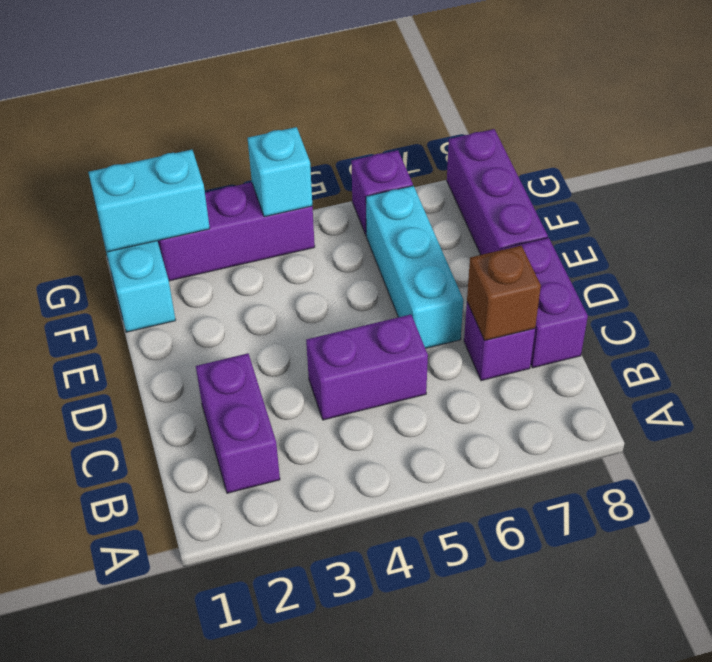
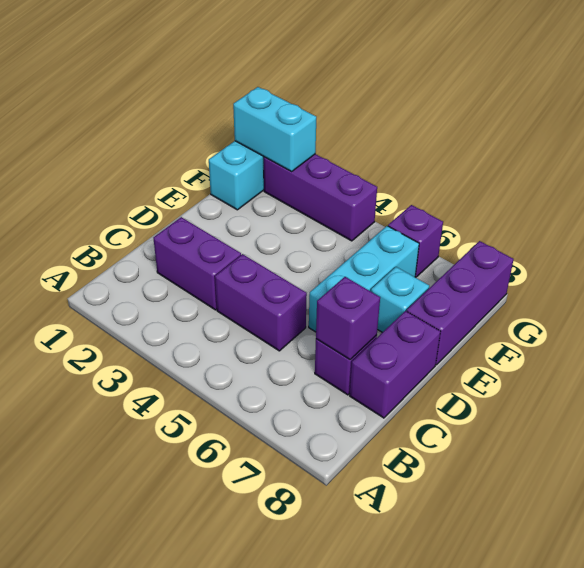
purple 1x2 brick [196,353,280,493] -> purple 1x2 brick turned to [153,217,241,310]
brown 1x1 brick [467,246,541,340] -> purple 1x1 brick [316,277,380,360]
cyan 1x1 brick [248,127,312,217] -> cyan 1x1 brick moved to [371,267,429,332]

